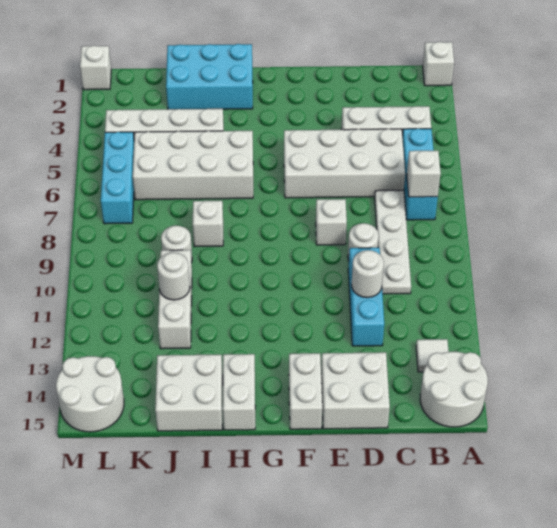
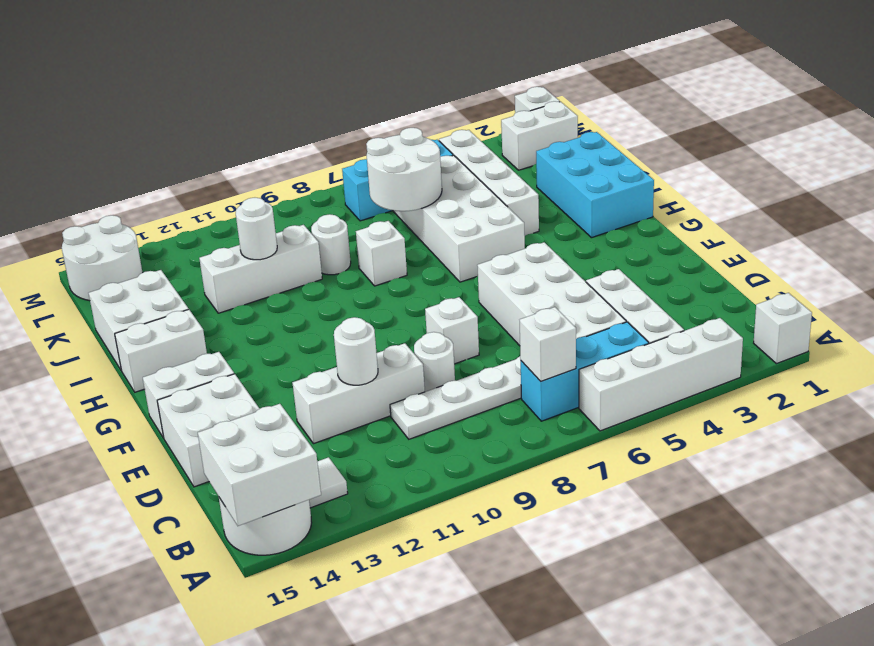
none -> white 1x4 brick [579,318,743,431]
none -> white 2x2 brick [198,404,321,526]
cyan 1x3 brick [348,248,384,346] -> white 1x3 brick [293,343,425,444]
none -> white 2x2 round brick [366,128,442,211]
none -> white 1x2 brick [501,101,578,170]

